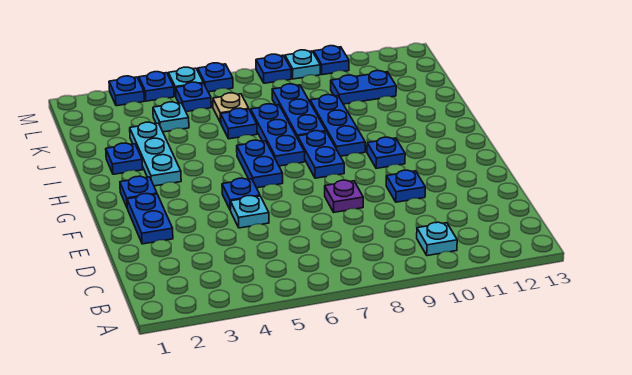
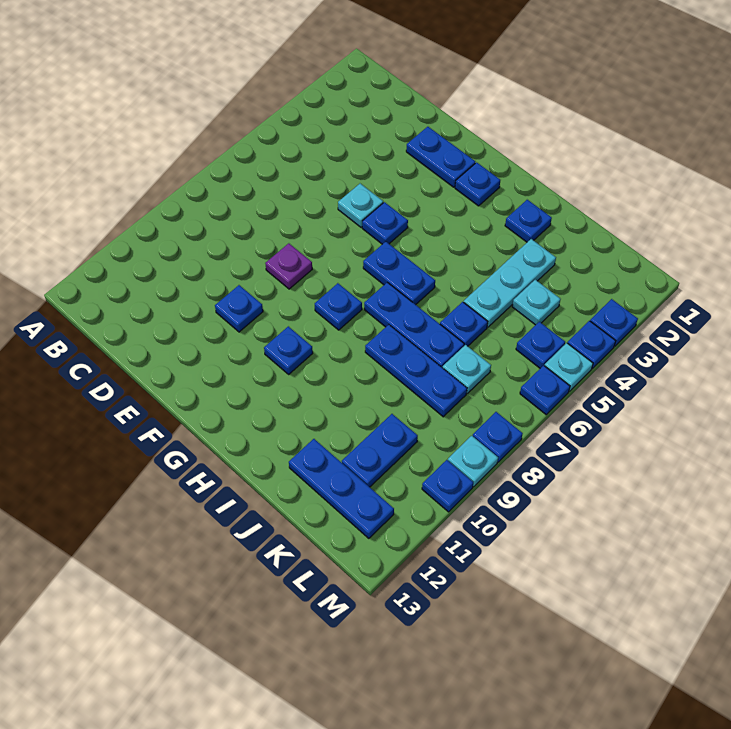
cyan 1x1 plate [417,222,457,256] -> cyan 1x1 plate moved to [442,345,491,393]
blue 1x2 plate [298,131,344,178] -> blue 1x1 plate [315,283,362,330]
cyan 1x3 plate [130,122,181,186] -> cyan 1x3 plate turned to [464,239,556,327]
blue 1x3 plate [310,95,365,156] -> blue 1x3 plate moved to [289,439,394,538]
tan 1x1 plate [213,93,249,123] -> none

